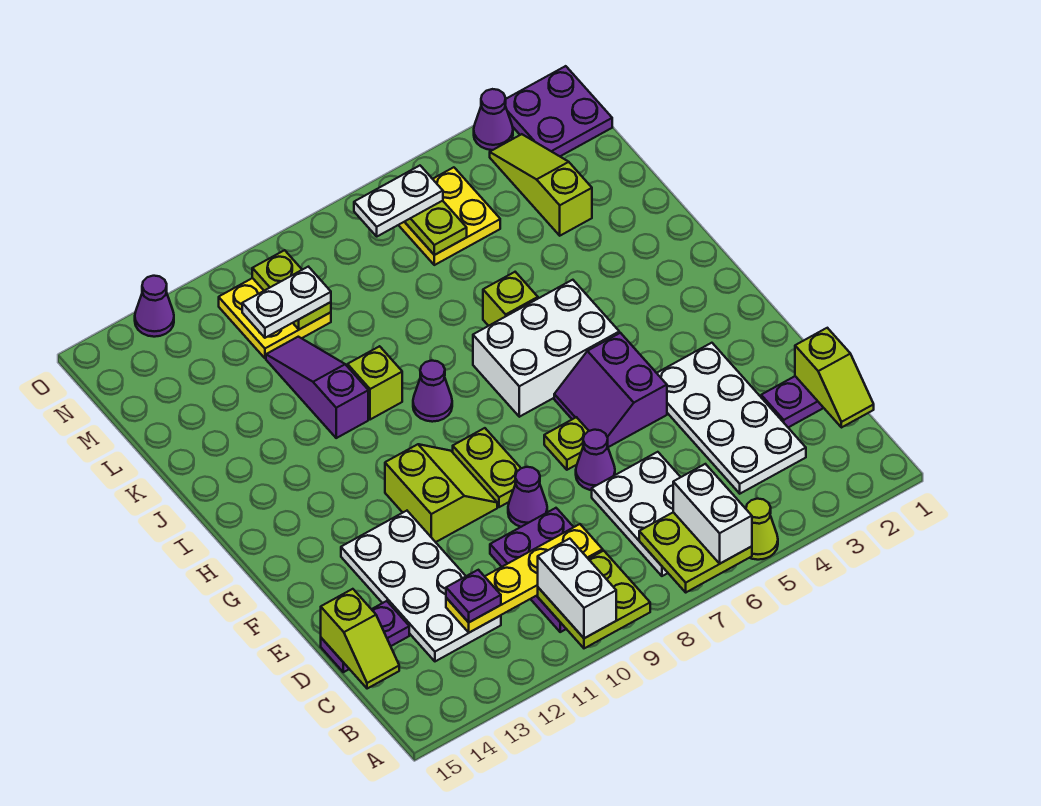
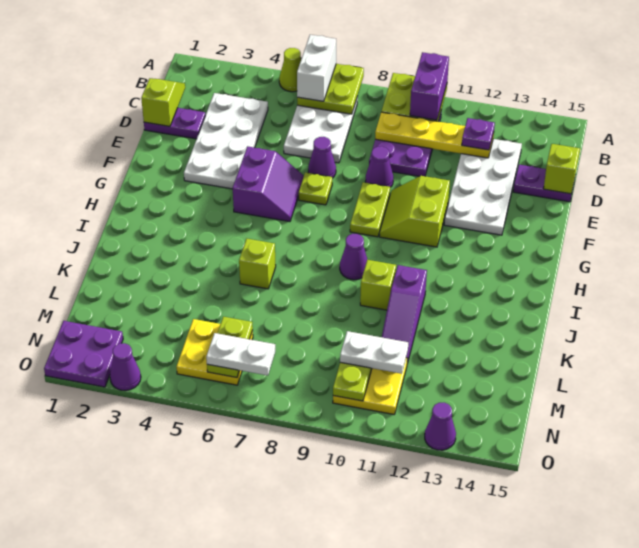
white 1x2 brick [538,539,616,638] -> purple 1x2 brick [410,52,449,120]
white 2x3 brick [473,280,619,417] -> none
lime 1x3 slope [490,134,592,236] -> none

